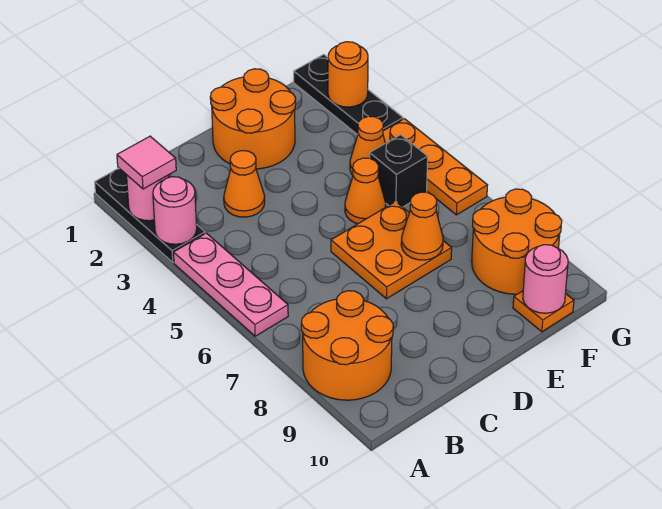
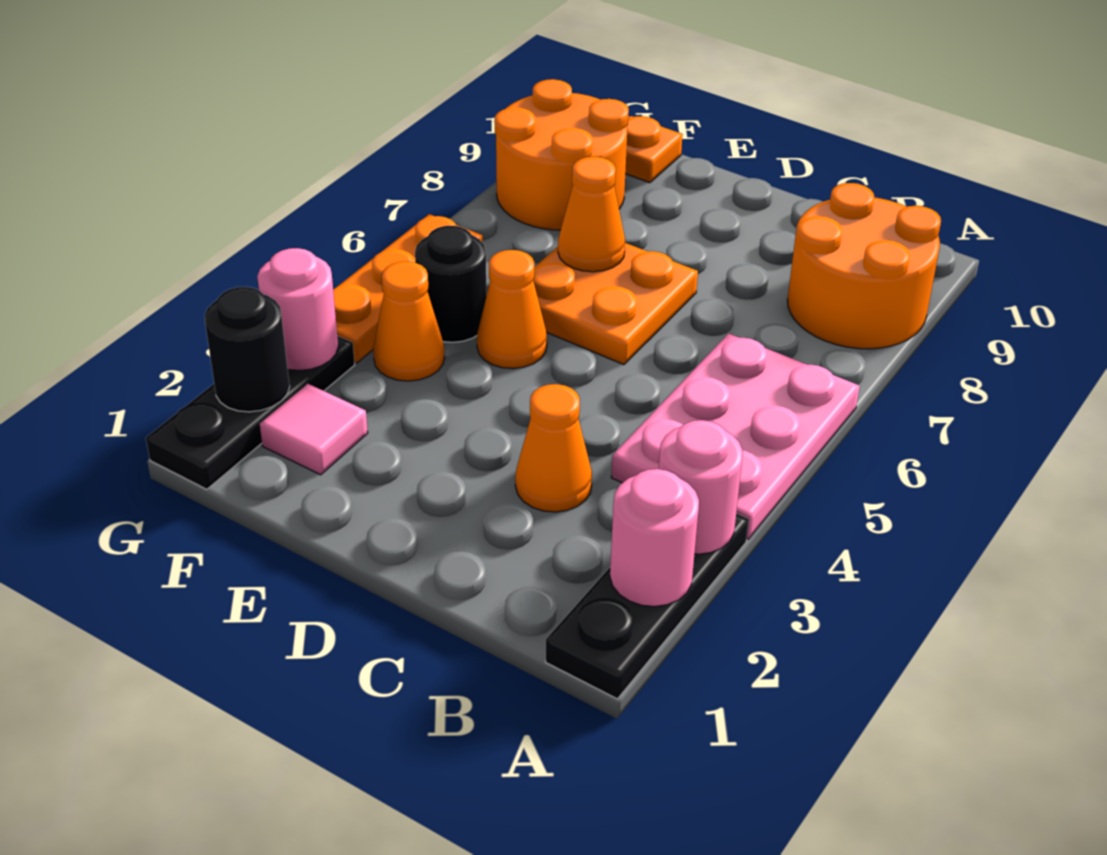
pink 1x1 tile [117,136,176,189] -> pink 1x1 tile moved to [260,384,368,475]
pink 1x3 plate [173,233,288,336] -> pink 2x3 plate [611,333,860,539]
orange 2x2 round brick [210,69,296,169] -> none
black 1x1 brick [370,135,428,207] -> black 1x1 round brick [415,226,487,342]
pink 1x1 round brick [523,245,568,313] -> pink 1x1 round brick moved to [257,248,338,370]
orange 1x1 round brick [328,42,368,107] -> black 1x1 round brick [204,287,290,412]

